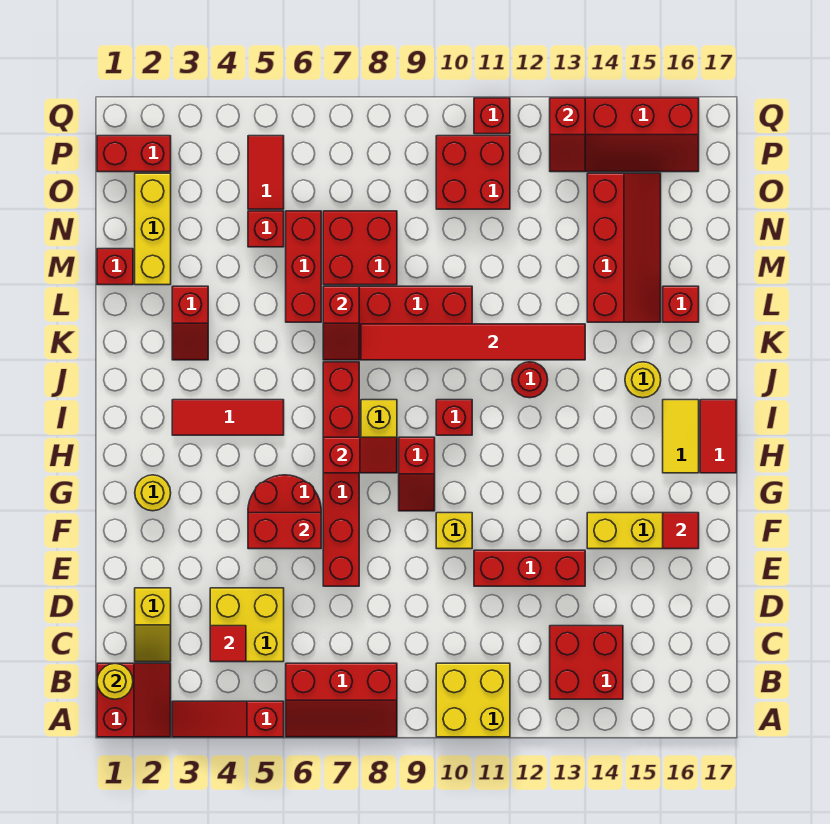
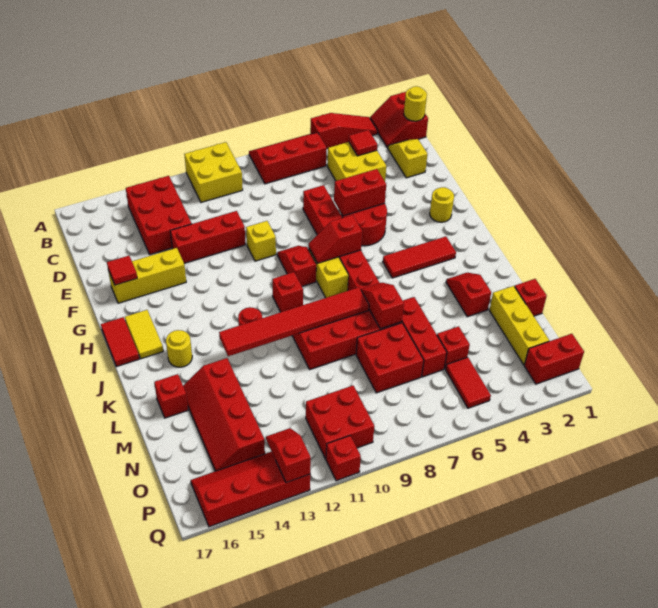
red 2x2 brick [550,626,623,699] -> red 2x3 brick [126,176,192,254]

